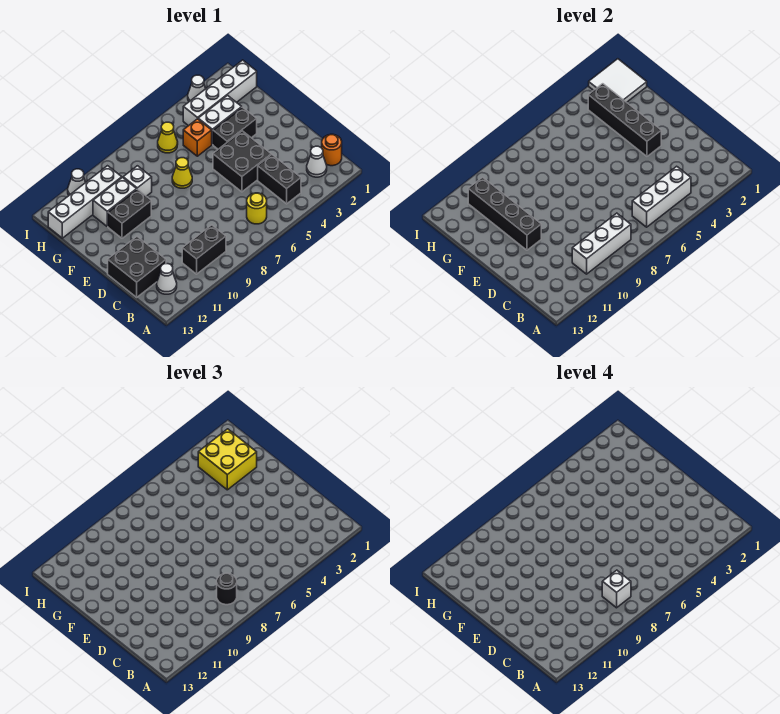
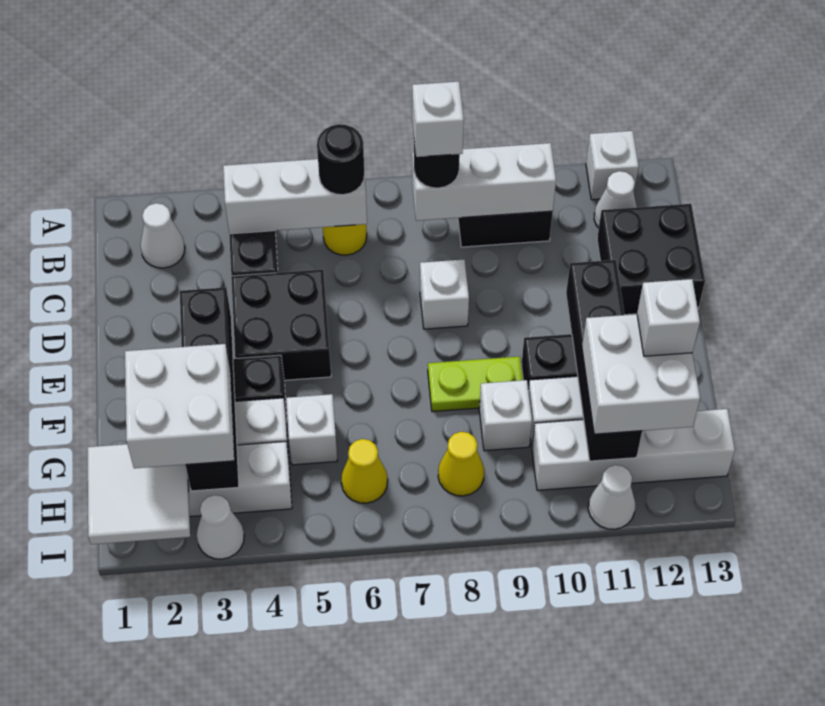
none -> white 1x1 brick [586,131,639,200]
orange 1x1 round brick [322,134,342,166] -> none
none -> black 1x1 round brick [317,124,364,195]
none -> white 1x1 brick [420,260,469,329]
yellow 1x1 cone [172,158,192,188] -> yellow 1x1 cone moved to [438,432,484,496]
none -> lime 1x2 plate [428,356,523,412]
yellow 2x2 brick [198,429,257,490] -> white 2x2 brick [125,344,234,468]
orange 1x1 brick [183,119,212,156] -> white 1x1 brick [286,394,337,465]
none -> white 2x2 brick [582,314,700,434]
none -> white 1x1 brick [637,279,700,356]

